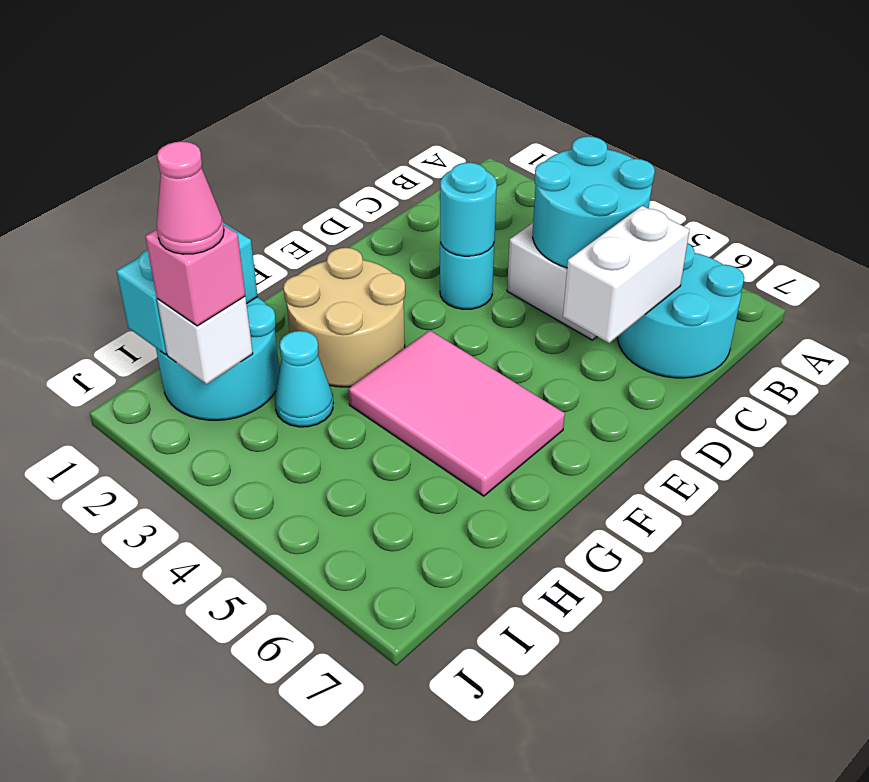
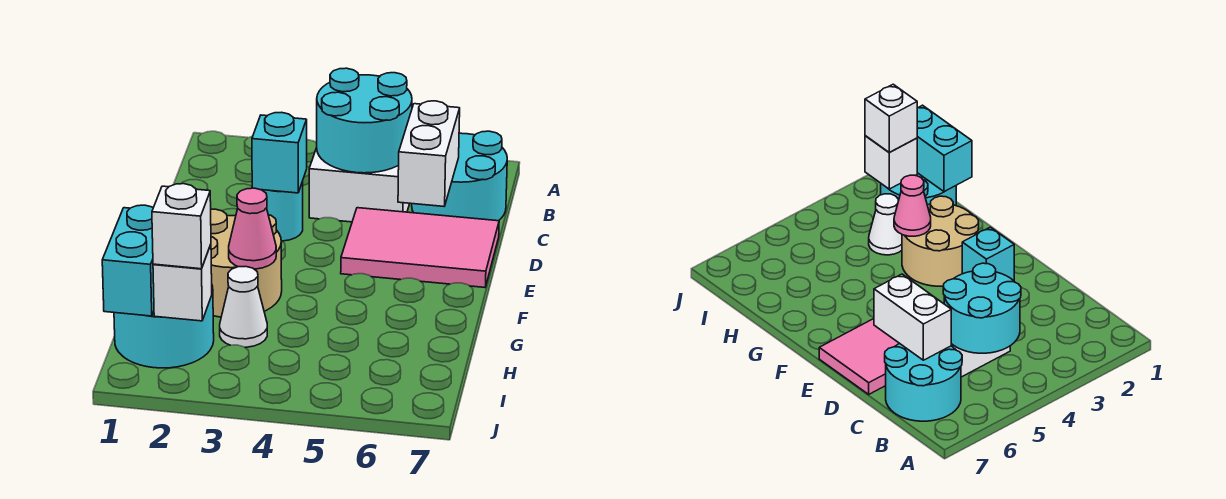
cyan 1x1 round brick [440,163,497,256] -> cyan 1x1 brick [252,112,307,193]
pink 2x3 tile [349,331,565,496] -> pink 2x3 tile moved to [341,208,499,287]
cyan 1x1 cone [275,331,333,427] -> white 1x1 cone [220,266,267,347]
pink 1x1 brick [145,225,245,326] -> white 1x1 brick [152,184,211,269]
pink 1x1 cone [157,142,224,254] -> pink 1x1 cone moved to [229,188,276,269]

